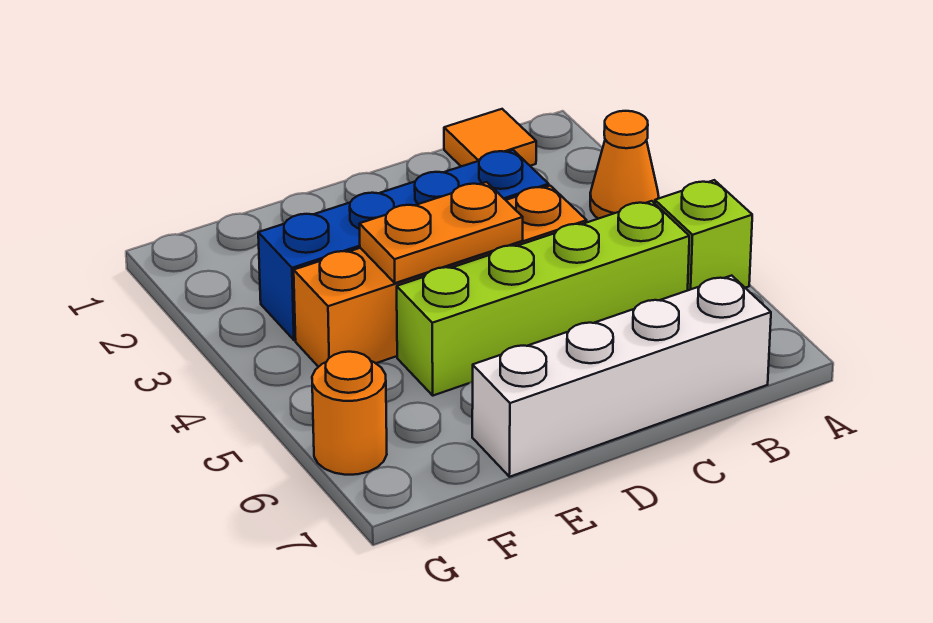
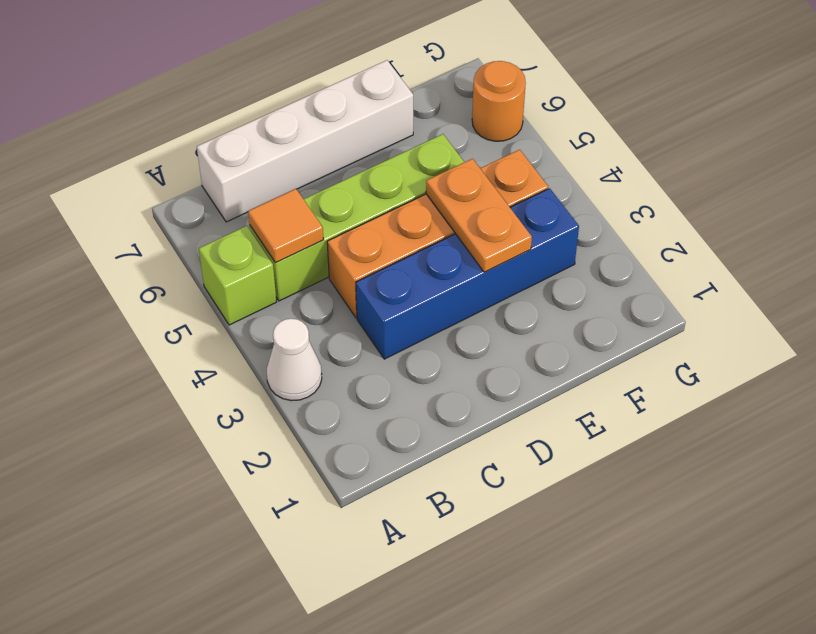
orange 1x1 cone [590,111,659,219] -> white 1x1 cone [267,319,322,401]
orange 1x1 tile [444,109,536,166] -> orange 1x1 tile moved to [248,189,323,263]
orange 1x2 plate [359,182,523,283] -> orange 1x2 plate turned to [426,159,532,272]

